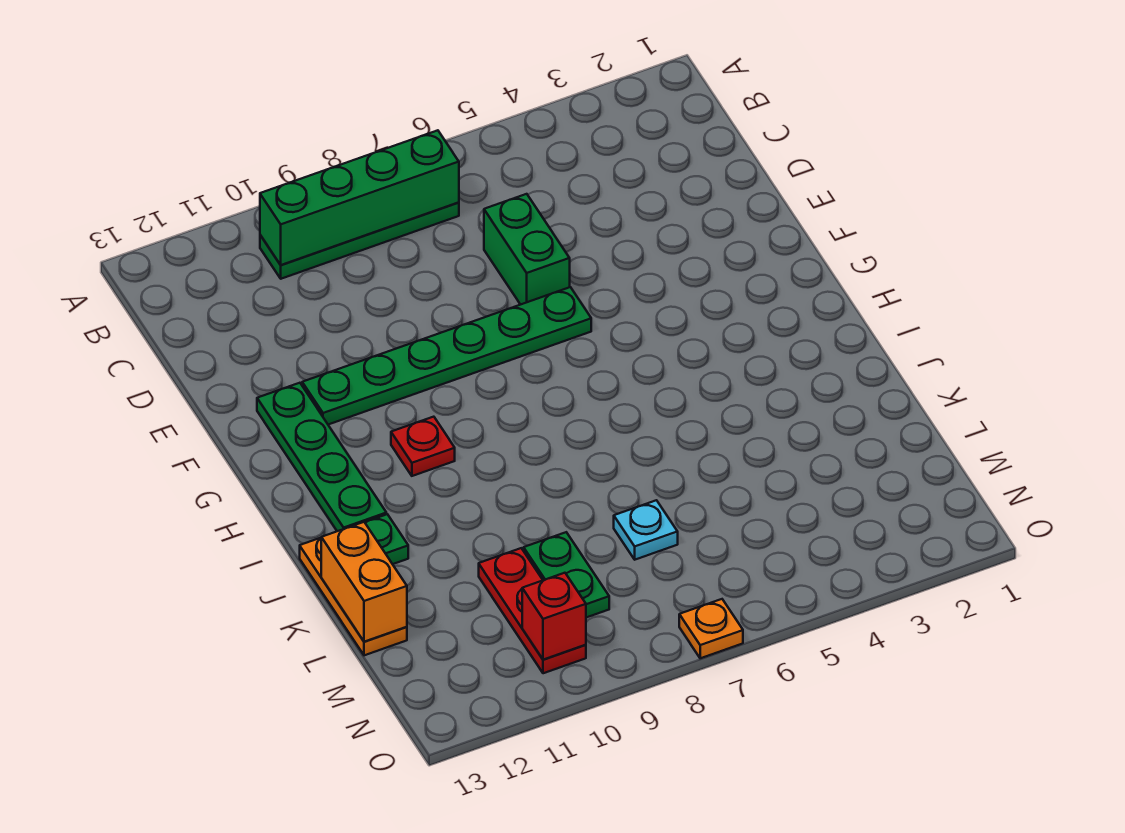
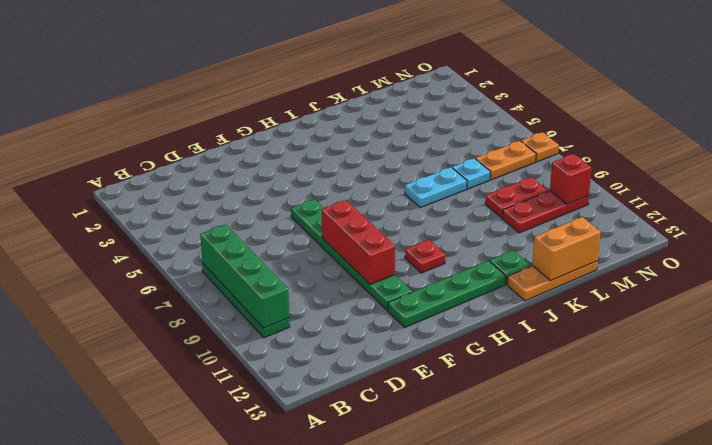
green 1x2 brick [484,194,570,305] -> none
none -> red 1x3 brick [322,200,395,285]
none -> cyan 1x2 plate [405,167,467,208]
green 1x2 plate [524,532,609,618] -> red 1x2 plate [485,177,548,218]
none -> orange 1x2 plate [476,141,536,180]

